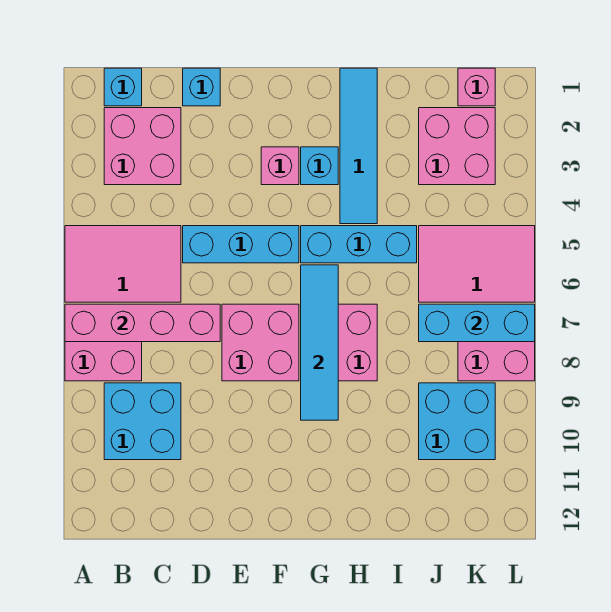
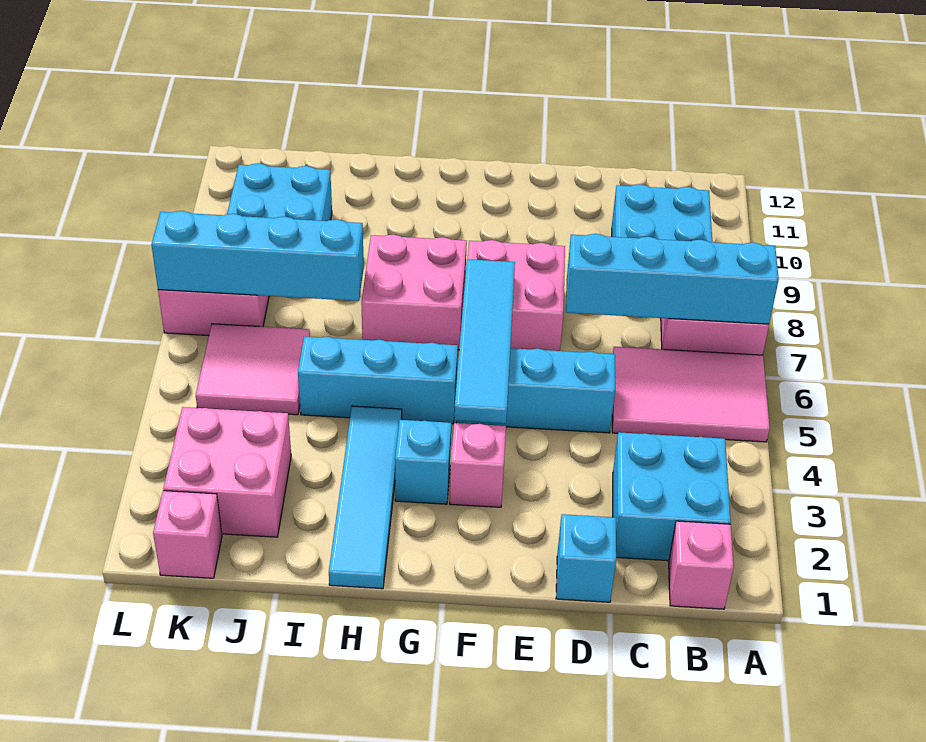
pink 1x4 brick [65,304,220,342] -> cyan 1x4 brick [566,234,779,324]
cyan 1x1 brick [104,68,142,106] -> pink 1x1 brick [669,521,734,609]
pink 2x2 brick [104,108,181,185] -> cyan 2x2 brick [613,432,731,561]
cyan 1x4 tile [301,265,338,420] -> cyan 1x4 tile moved to [454,259,515,423]
pink 2x3 tile [419,226,535,302] -> pink 2x2 tile [196,324,310,415]
cyan 1x3 brick [419,304,535,342] -> cyan 1x4 brick [151,211,364,301]

